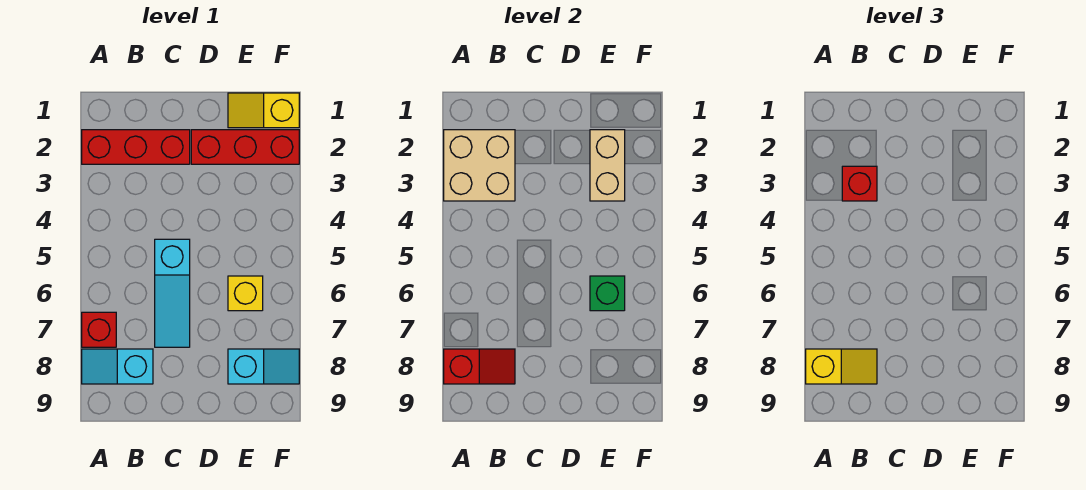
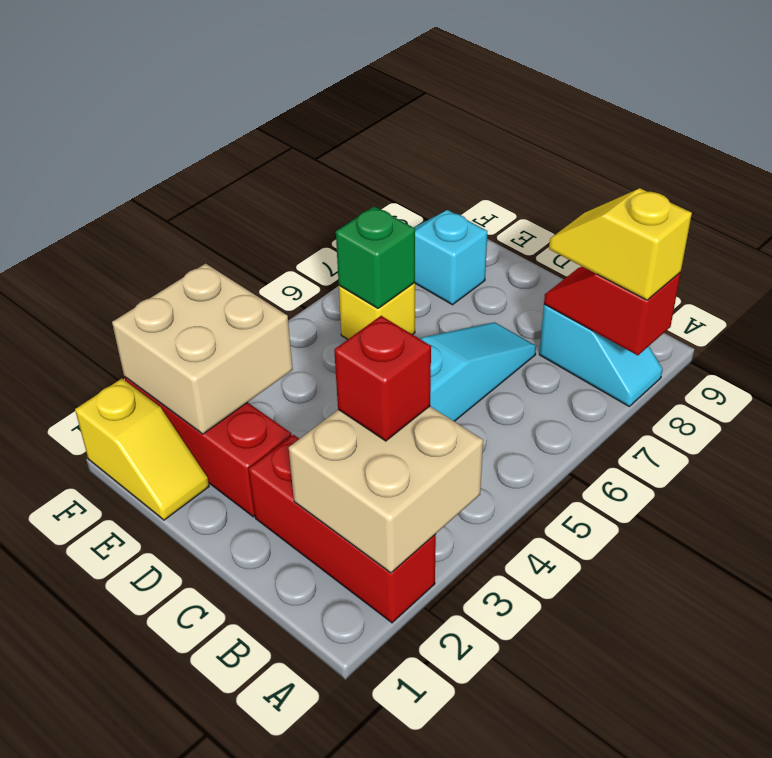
red 1x1 brick [82,312,116,347] -> none
tan 1x2 brick [590,130,625,201] -> tan 2x2 brick [112,264,293,434]

